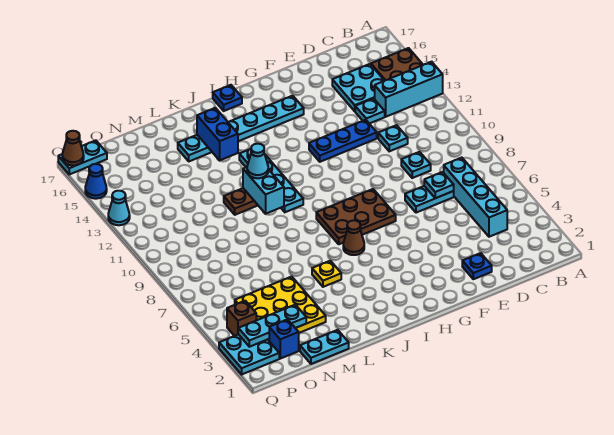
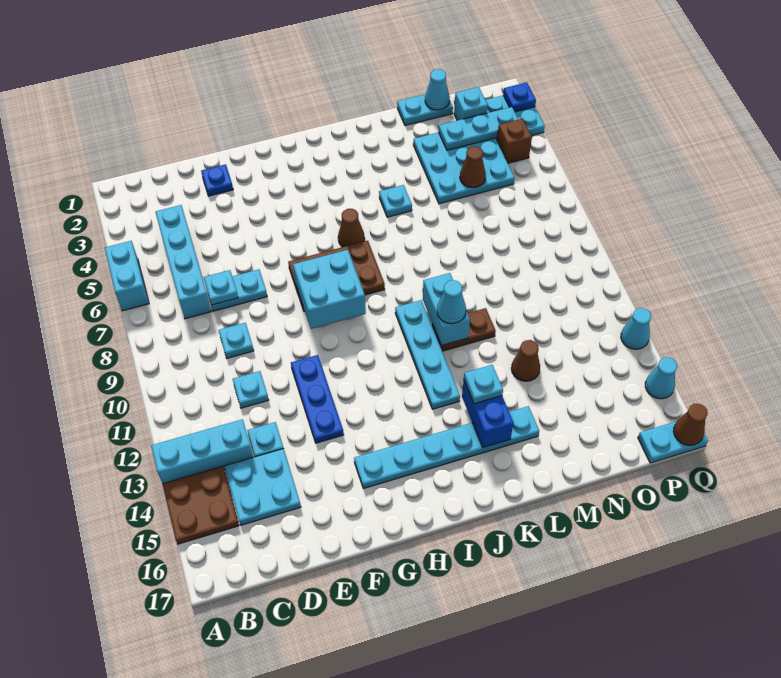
none -> cyan 1x2 brick [105,241,149,311]
blue 1x3 plate [309,120,377,162] -> blue 1x3 plate turned to [291,355,344,443]
none -> cyan 2x2 brick [293,250,366,329]
blue 1x1 plate [213,85,242,111] -> blue 1x1 plate moved to [503,82,536,112]
yellow 1x1 plate [312,261,341,287] -> cyan 1x1 plate [379,185,412,217]
none -> cyan 1x1 plate [464,365,503,404]
yellow 3x3 plate [235,277,326,340] -> cyan 3x3 plate [413,132,514,204]
none -> brown 1x1 cone [511,340,540,381]
none -> cyan 1x1 cone [425,69,450,110]
none -> brown 1x1 cone [460,146,486,188]
blue 1x1 brick [269,319,299,359] -> cyan 1x1 brick [454,87,488,121]
blue 1x1 cone [85,164,107,199] -> cyan 1x1 cone [645,357,677,399]

